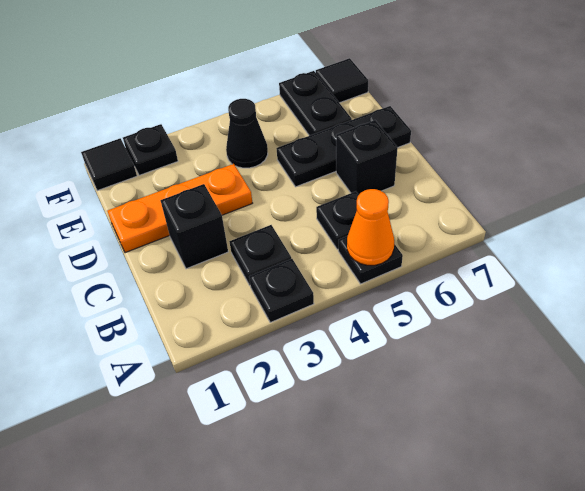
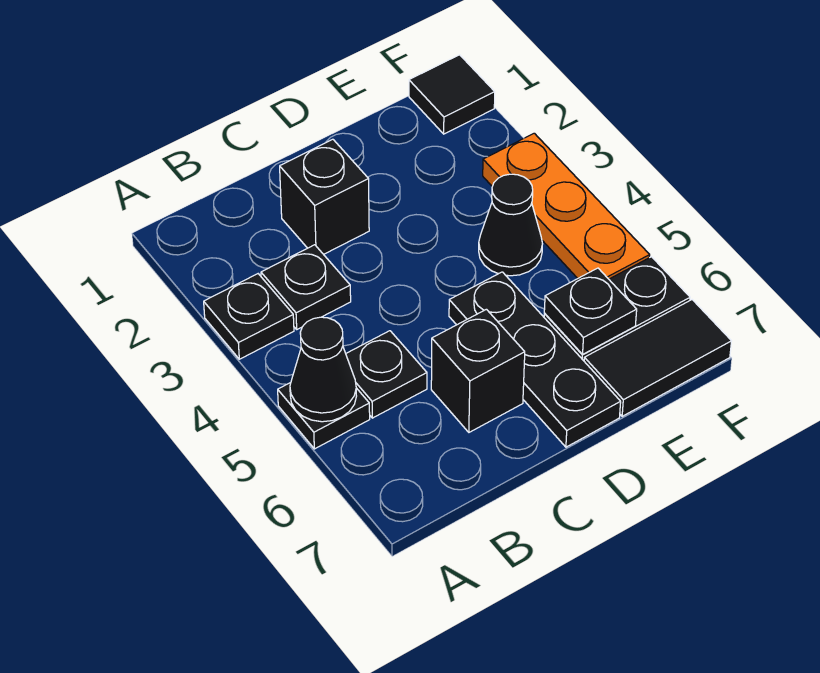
orange 1x1 cone [347,189,394,265] -> black 1x1 cone [290,317,356,422]
orange 1x3 plate [107,164,252,253] -> orange 1x3 plate moved to [483,133,650,279]
black 1x1 plate [123,124,178,175] -> black 1x1 plate moved to [544,268,637,354]
black 1x1 tile [316,58,368,103] -> black 1x2 tile [584,300,732,416]

